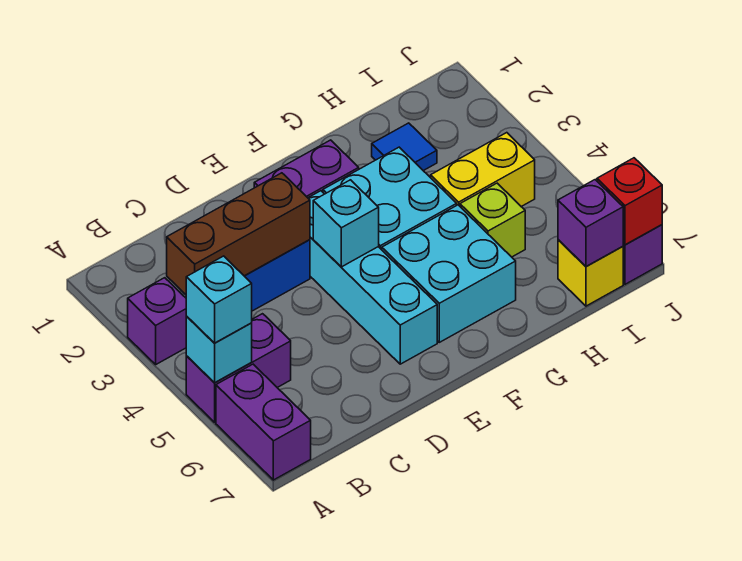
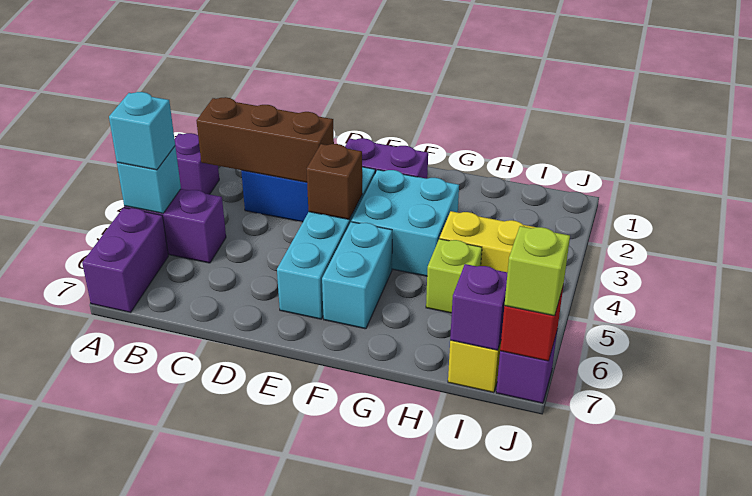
cyan 1x1 brick [313,180,379,267] -> brown 1x1 brick [307,144,362,219]
cyan 2x2 brick [382,205,516,342] -> cyan 1x2 brick [322,222,392,329]
blue 1x1 tile [372,123,437,171] -> none
none -> lime 1x1 brick [505,226,570,316]

